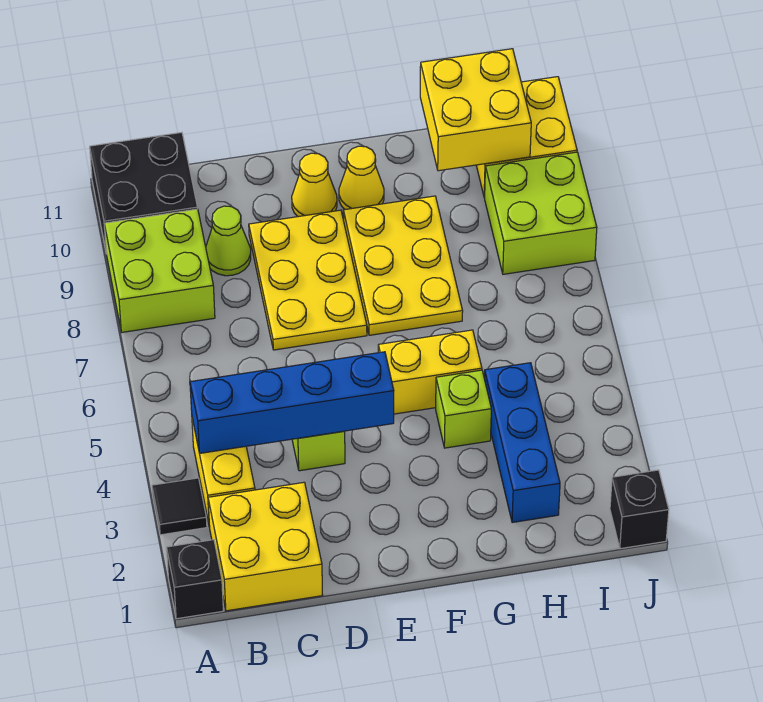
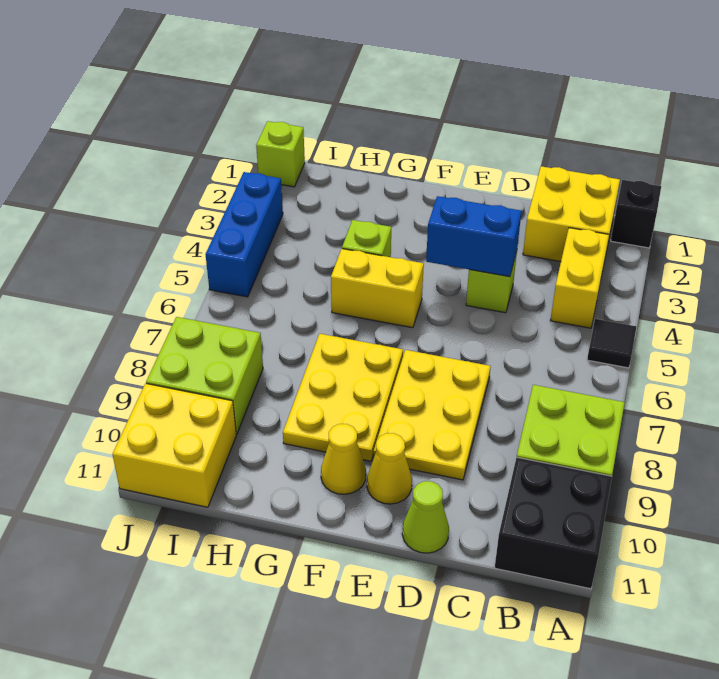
black 1x1 tile [152,478,207,535] -> black 1x1 tile moved to [587,319,636,368]
blue 1x4 brick [190,352,394,454] -> blue 1x2 brick [426,196,521,277]
lime 1x1 cone [206,206,251,276] -> lime 1x1 cone moved to [402,481,449,553]
blue 1x3 brick [484,363,560,523] -> blue 1x3 brick moved to [205,172,283,297]
yellow 2x2 brick [420,49,531,171] -> none
black 1x1 brick [610,470,669,549] -> lime 1x1 brick [256,121,305,187]

